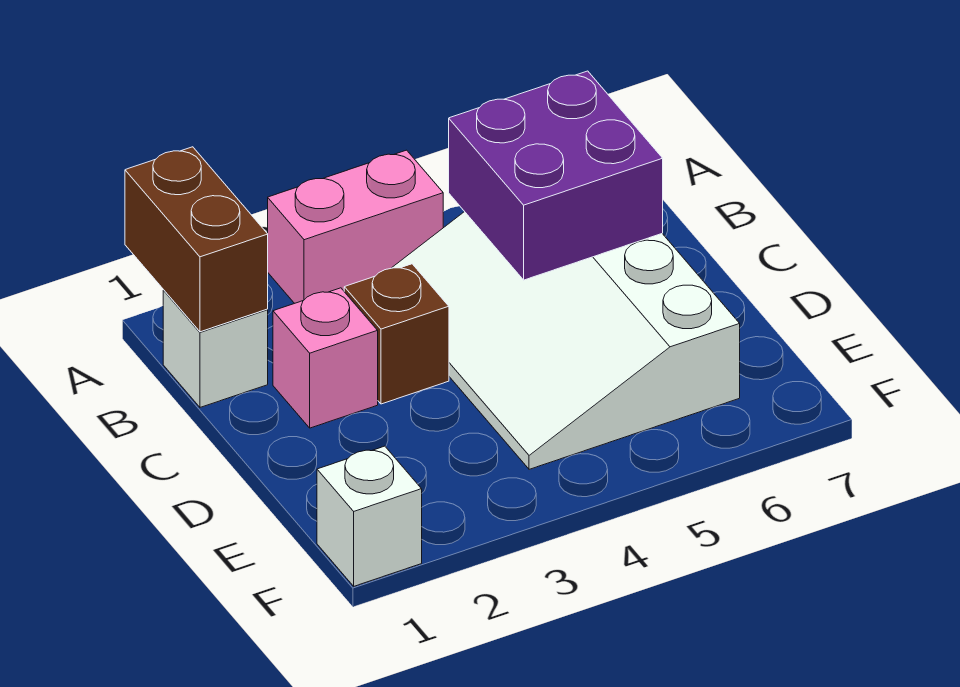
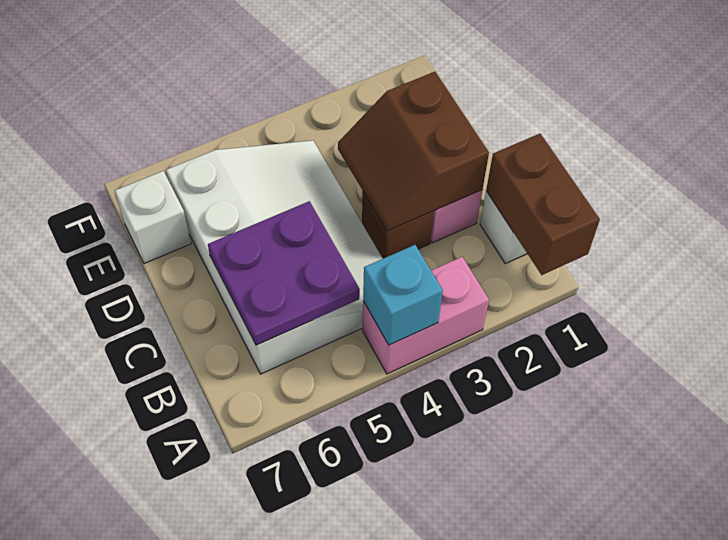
none -> cyan 1x1 brick [363,245,443,345]
purple 2x2 brick [449,71,663,280] -> purple 2x2 plate [208,201,360,345]
none -> brown 2x2 slope [338,72,489,231]
white 1x1 brick [317,446,422,586] -> white 1x1 brick moved to [115,171,191,264]

